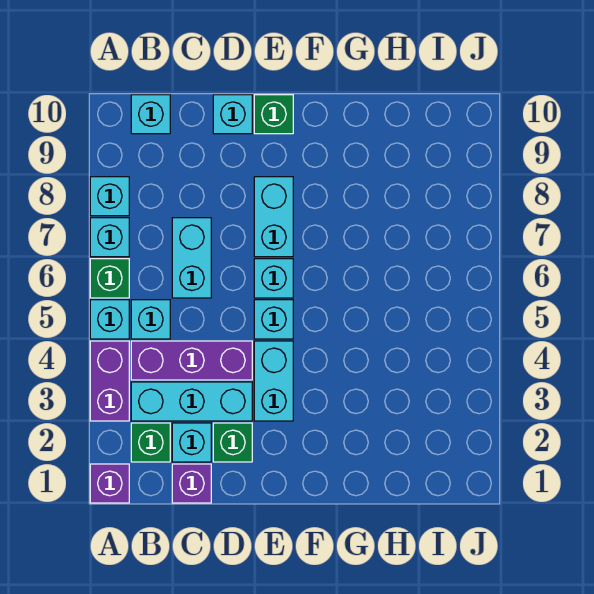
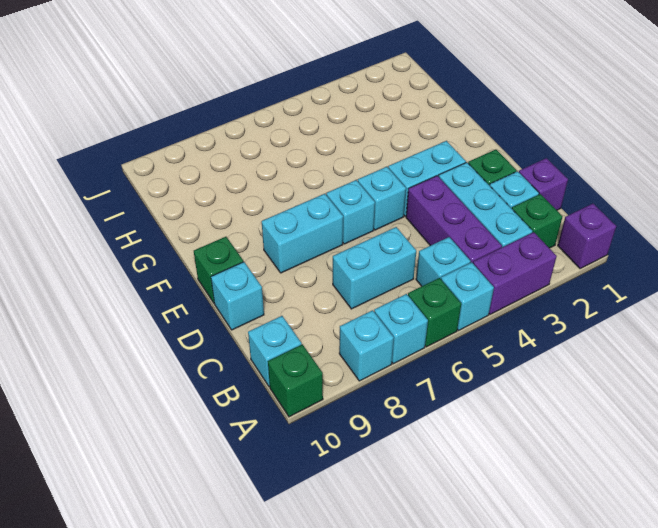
none -> green 1x1 brick [268,344,323,417]

